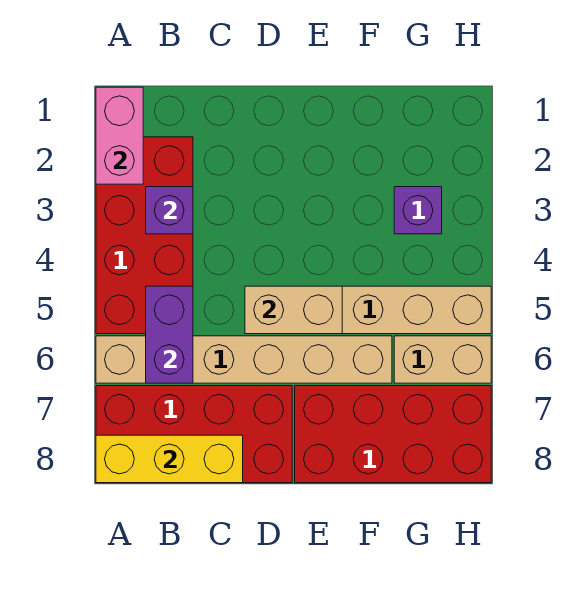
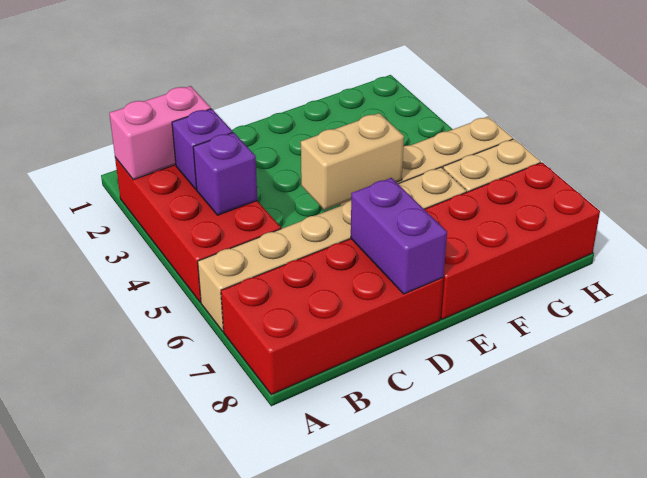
pink 1x2 brick [96,87,143,184] -> pink 1x2 brick turned to [109,86,211,180]
yellow 1x3 brick [96,435,243,483] -> none
purple 1x2 brick [146,286,193,383] -> purple 1x2 brick moved to [351,178,447,294]
purple 1x1 brick [394,187,442,234] -> purple 1x1 brick moved to [193,132,257,215]

